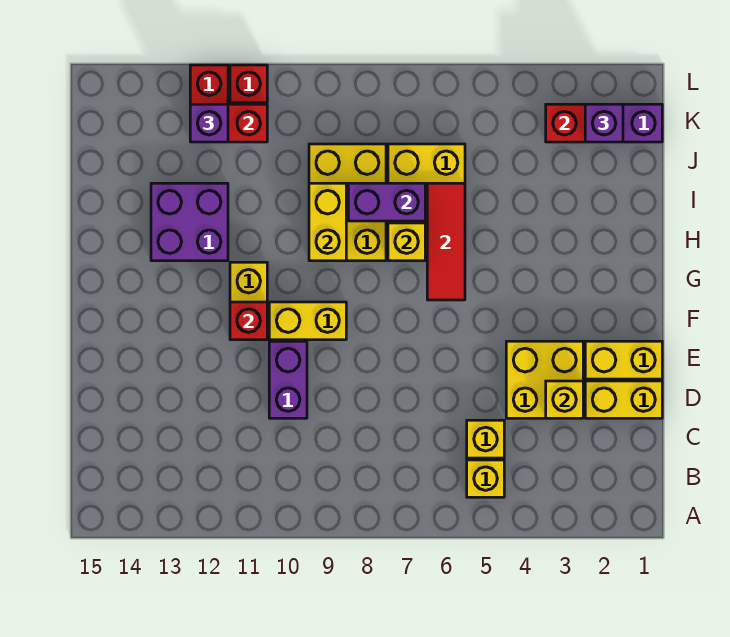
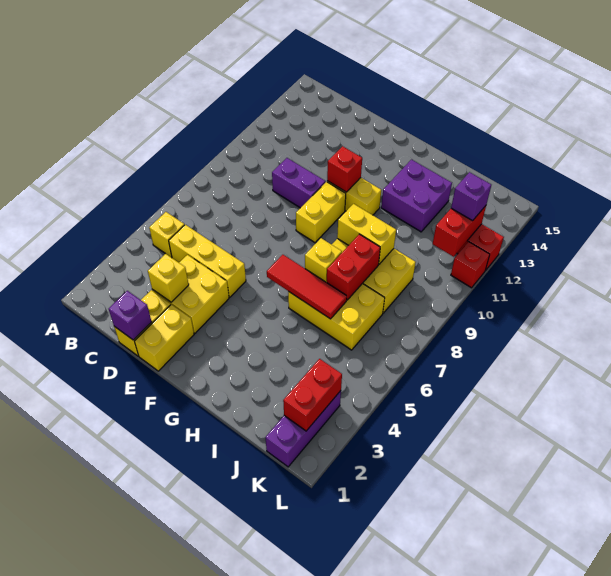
yellow 1x1 brick [467,420,504,458] -> yellow 1x3 brick [169,225,246,297]
purple 1x2 brick [348,183,425,221] -> red 1x2 brick [327,234,380,300]
purple 1x1 brick [585,104,623,142] -> purple 1x1 brick moved to [109,291,152,340]

